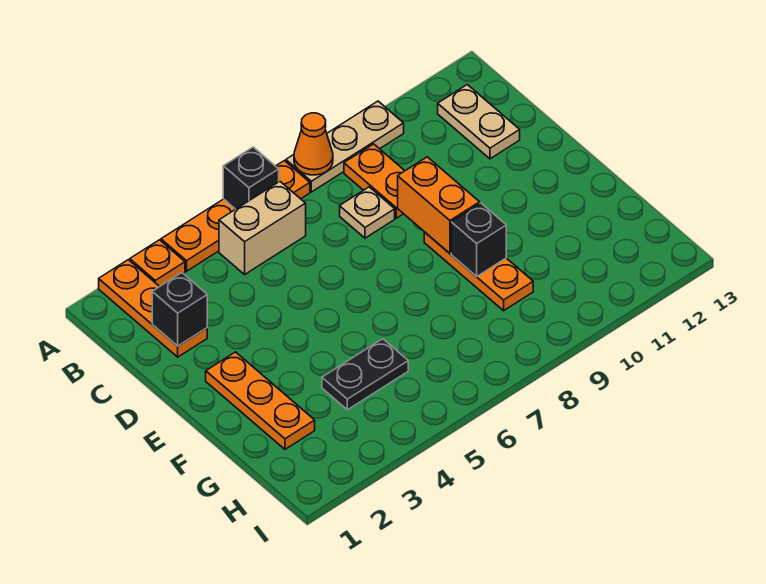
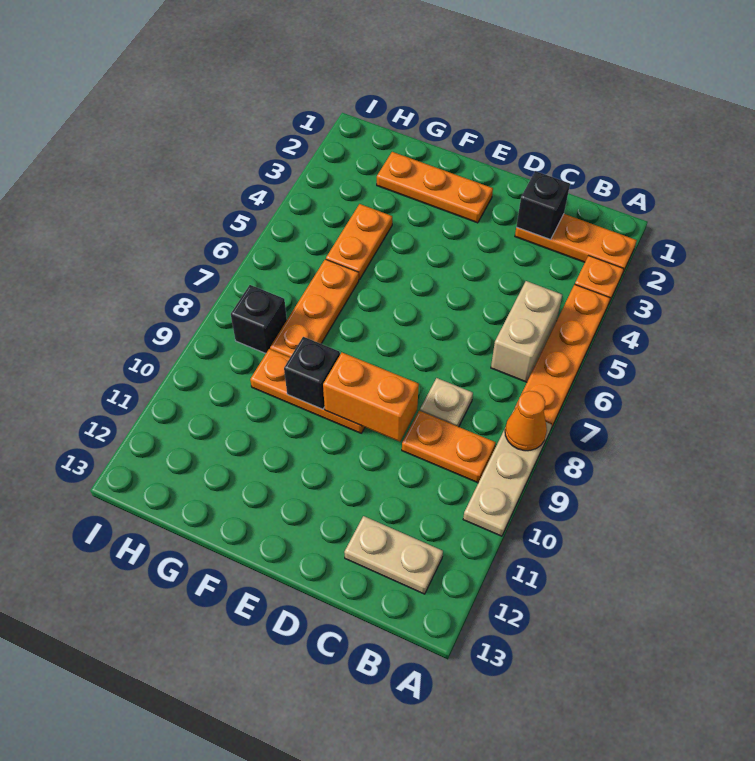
black 1x1 brick [223,147,279,209] -> black 1x1 brick moved to [231,285,287,353]
black 1x2 plate [322,339,408,410] -> orange 1x2 plate [326,204,392,280]
none -> orange 1x3 plate [270,259,359,357]

